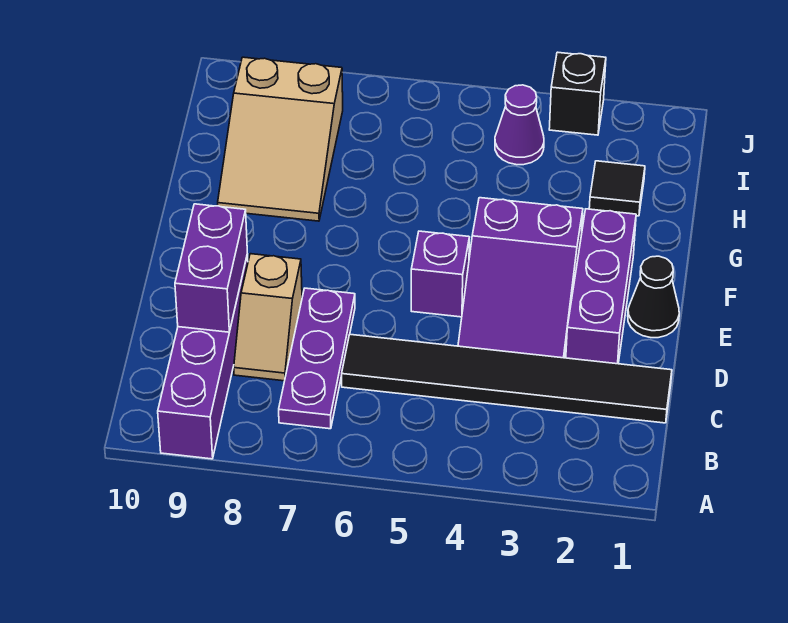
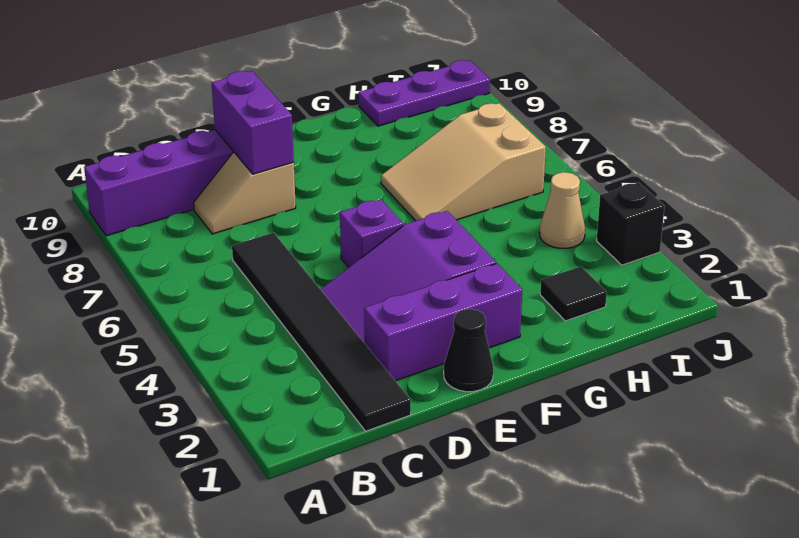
purple 1x3 plate [279,288,355,429] -> purple 1x3 plate moved to [359,60,490,126]
purple 1x2 brick [175,204,247,332] -> purple 1x2 brick turned to [212,71,294,174]
tan 2x3 slope [218,57,343,221] -> tan 2x3 slope moved to [381,103,546,221]
purple 1x1 cone [495,85,544,165] -> tan 1x1 cone [540,172,585,248]

